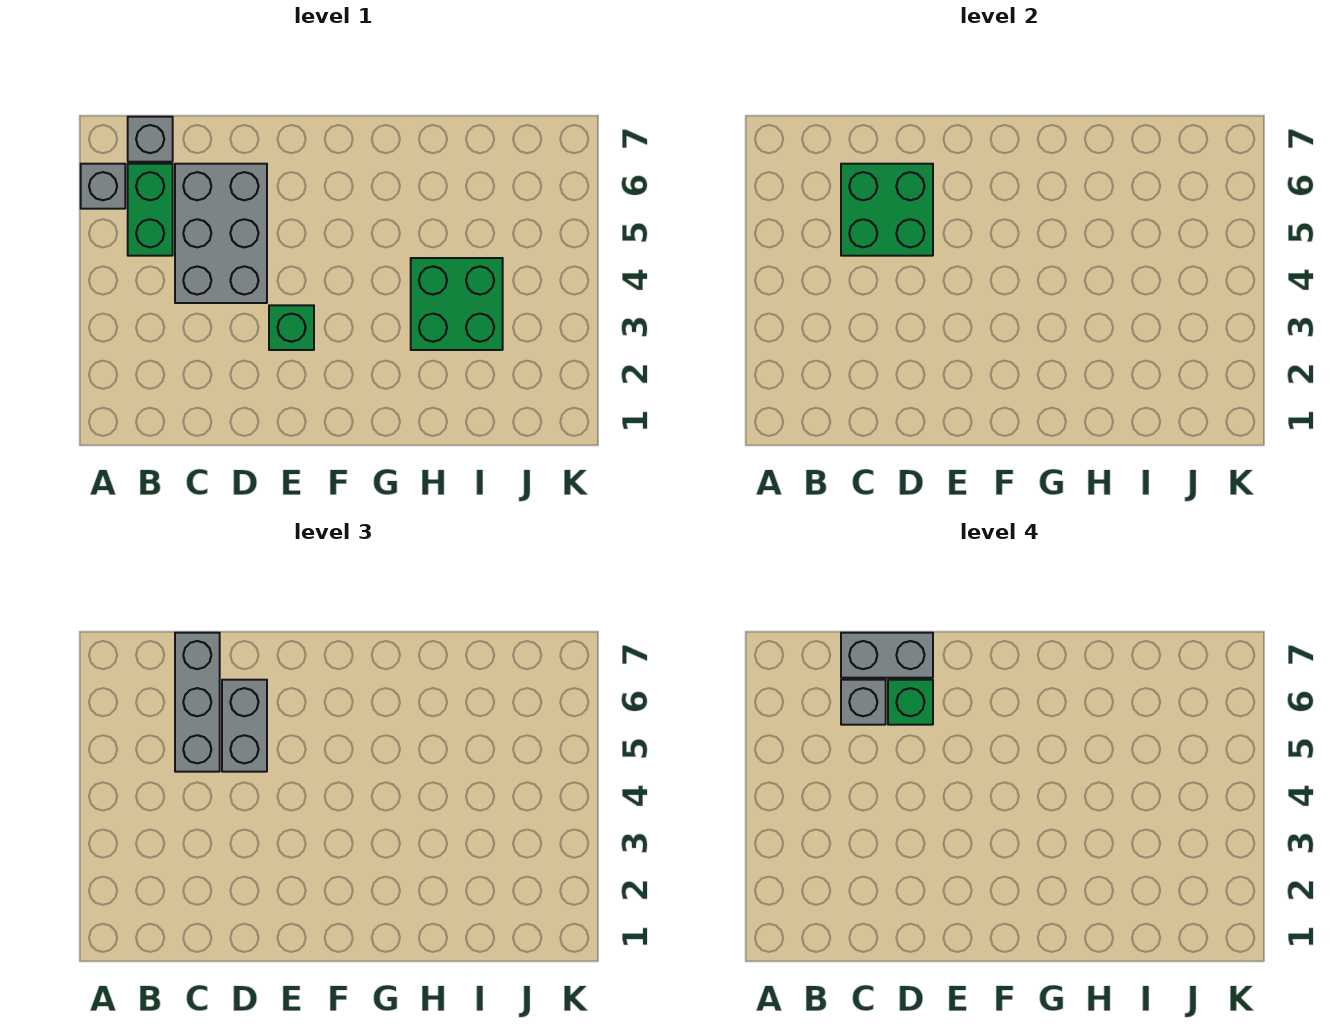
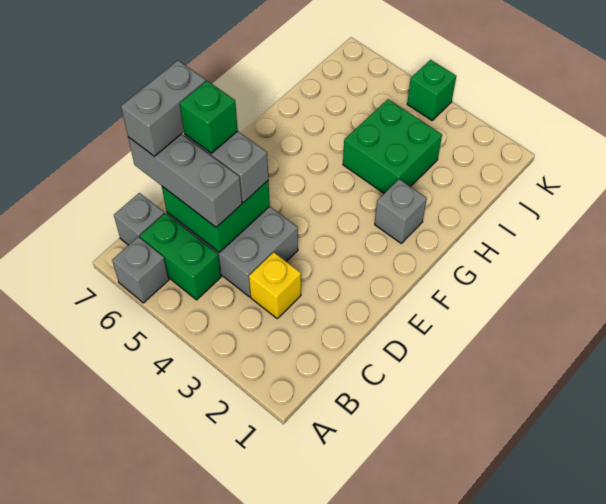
none -> yellow 1x1 brick [249,252,301,318]
grey 1x1 brick [841,680,886,725] -> grey 1x1 brick moved to [375,179,427,243]
green 1x1 brick [269,305,314,350] -> green 1x1 brick moved to [407,60,456,120]

